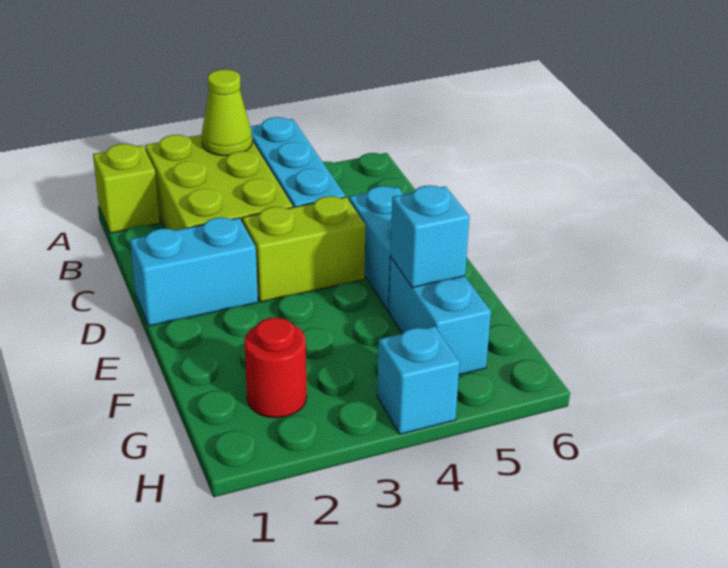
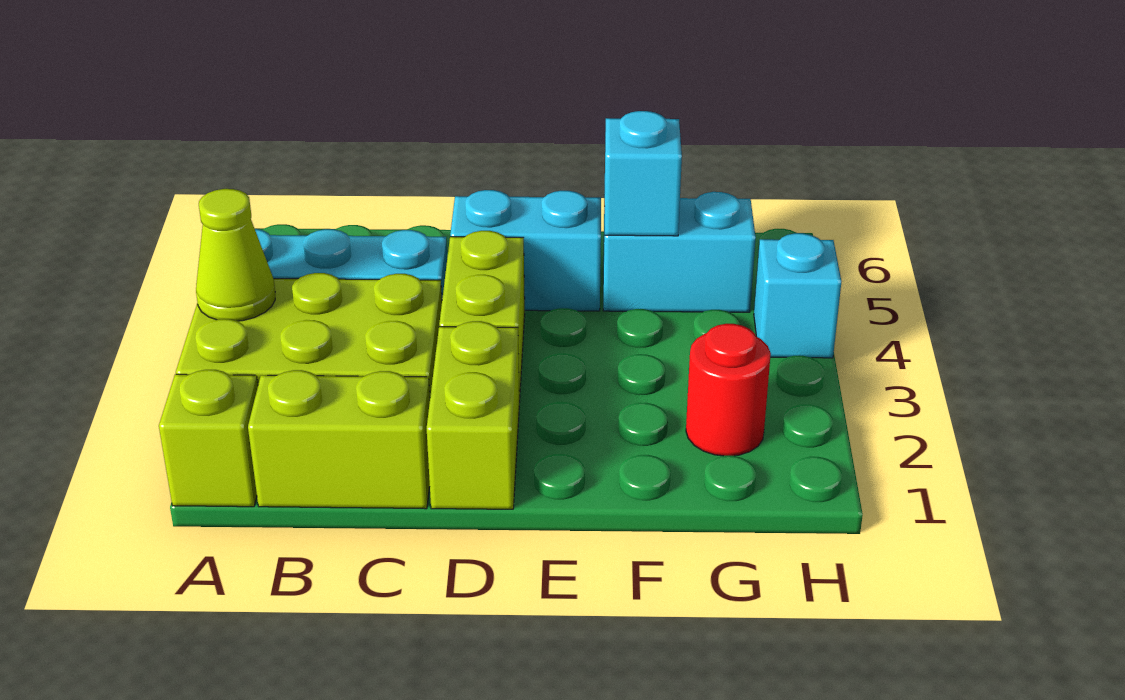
none -> lime 1x2 brick [248,370,430,509]
cyan 1x2 brick [130,217,258,326] -> lime 1x2 brick [427,321,519,509]

